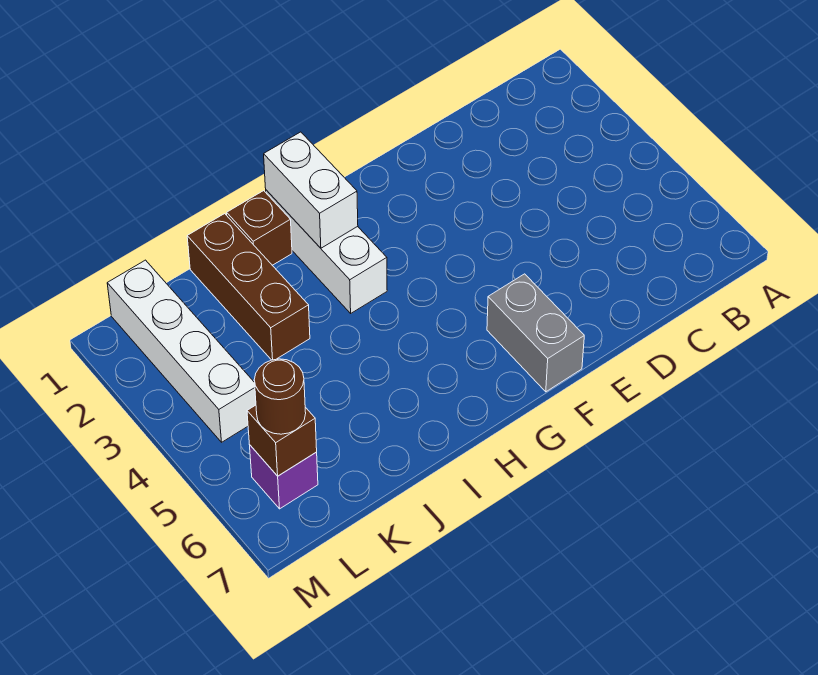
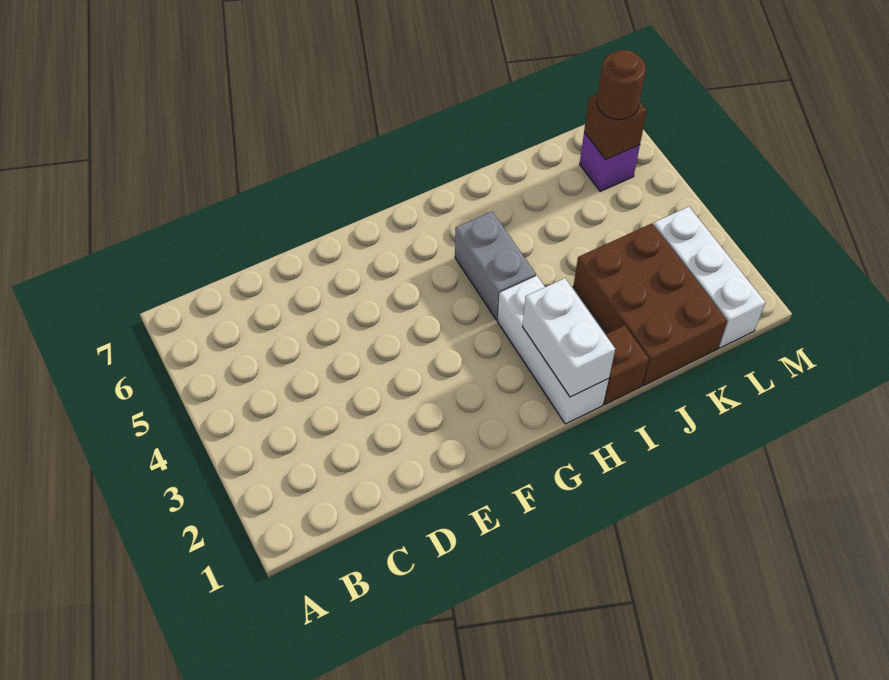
grey 1x2 brick [487,274,584,392] -> grey 1x2 brick moved to [455,212,536,320]
brown 1x3 brick [187,214,310,360] -> brown 2x3 brick [573,223,727,385]
white 1x4 brick [107,260,256,442] -> white 1x3 brick [653,207,766,348]

